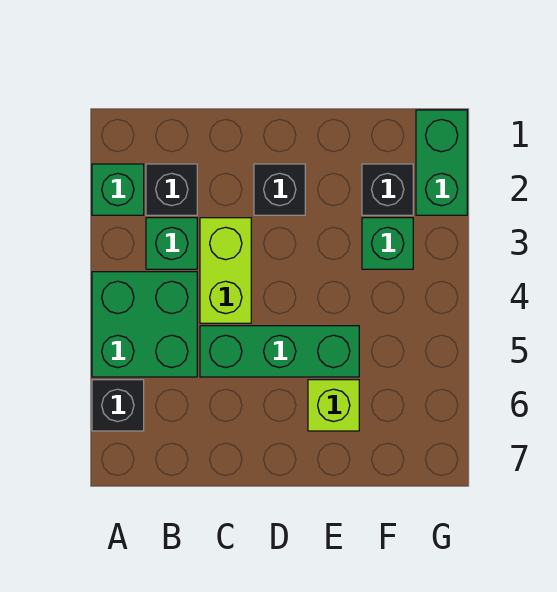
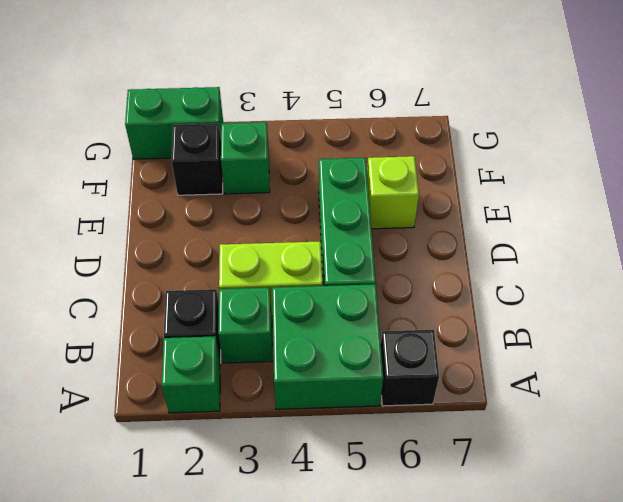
black 1x1 brick [254,164,305,215] -> none

